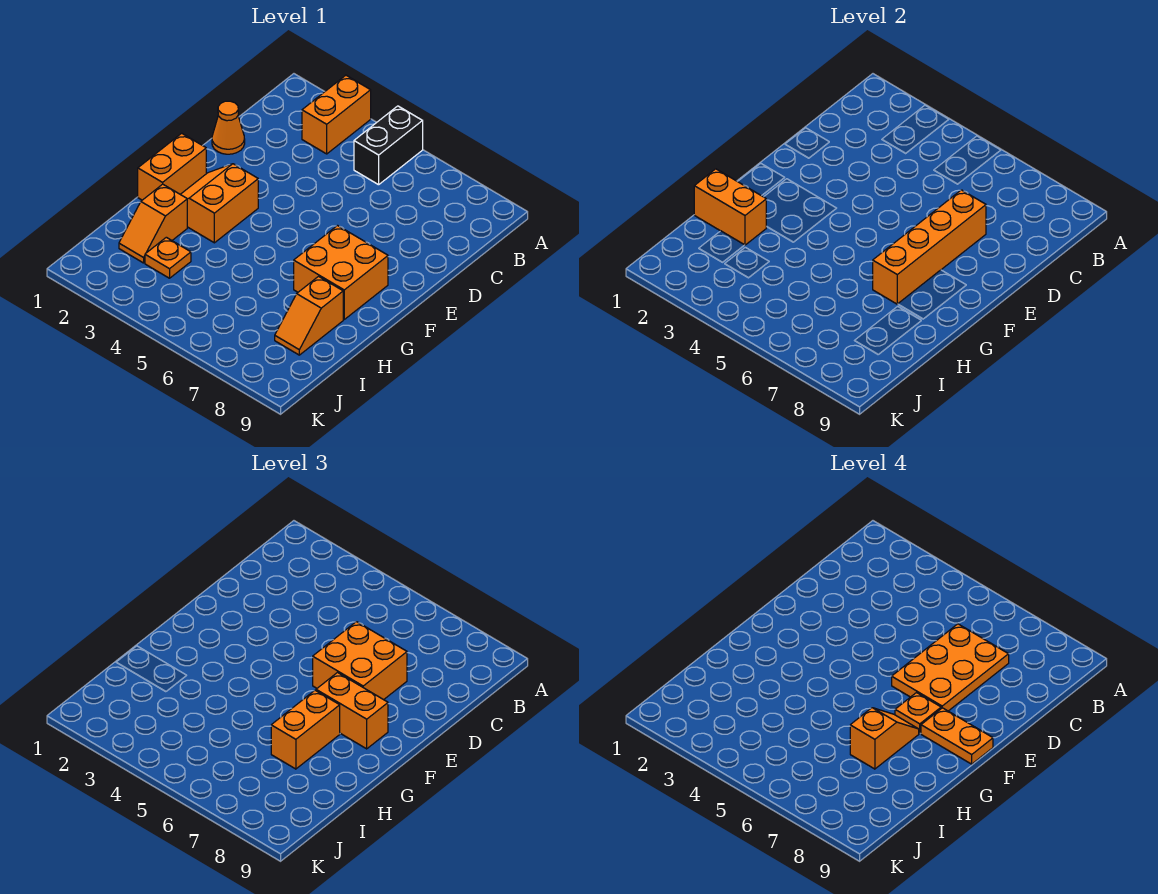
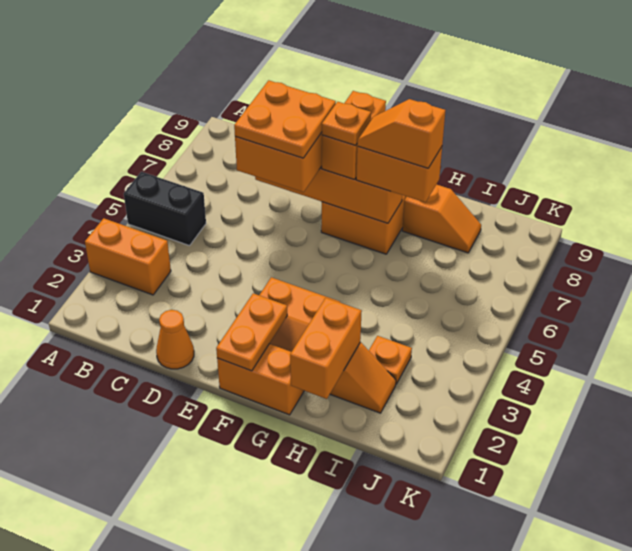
orange 2x3 plate [892,624,1009,711] -> orange 2x2 plate [234,80,336,158]
orange 1x2 plate [921,708,993,764] -> orange 1x2 plate moved to [216,293,287,371]

